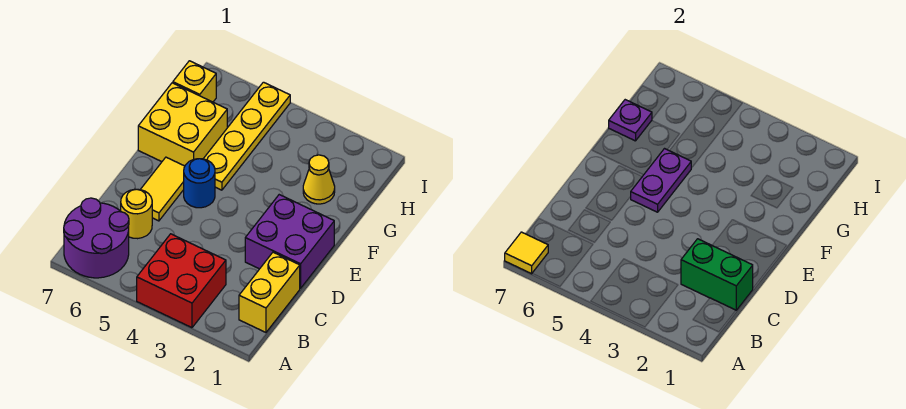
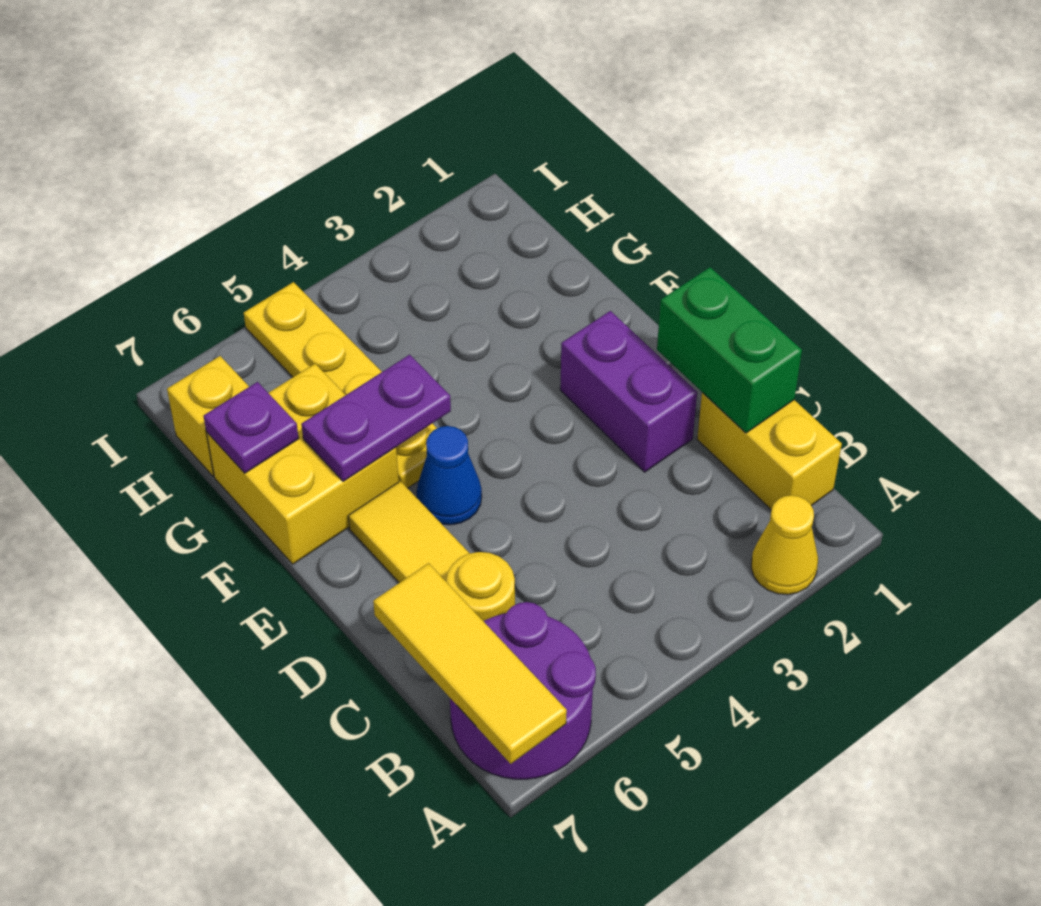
red 2x2 brick [137,234,226,328] -> none
yellow 1x1 tile [505,232,548,274] -> yellow 1x3 tile [373,563,567,764]
green 1x2 brick [681,239,753,310] -> green 1x2 brick turned to [657,267,802,433]
purple 2x2 brick [245,195,334,288] -> purple 1x2 brick [560,311,697,472]
blue 1x1 round brick [184,159,215,208] -> blue 1x1 cone [417,426,482,525]
purple 1x2 plate [631,149,691,212] -> purple 1x2 plate turned to [301,355,451,481]
yellow 1x1 cone [303,155,335,204] -> yellow 1x1 cone moved to [751,495,818,595]

